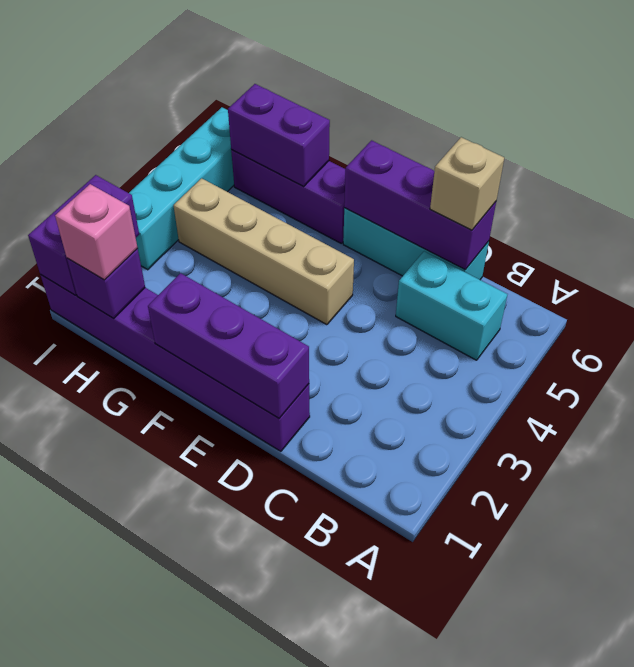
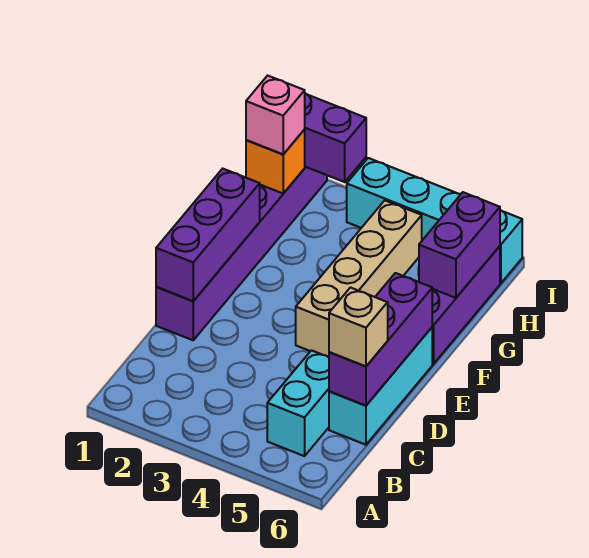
purple 1x1 brick [67,249,145,318] -> orange 1x1 brick [246,130,305,193]

